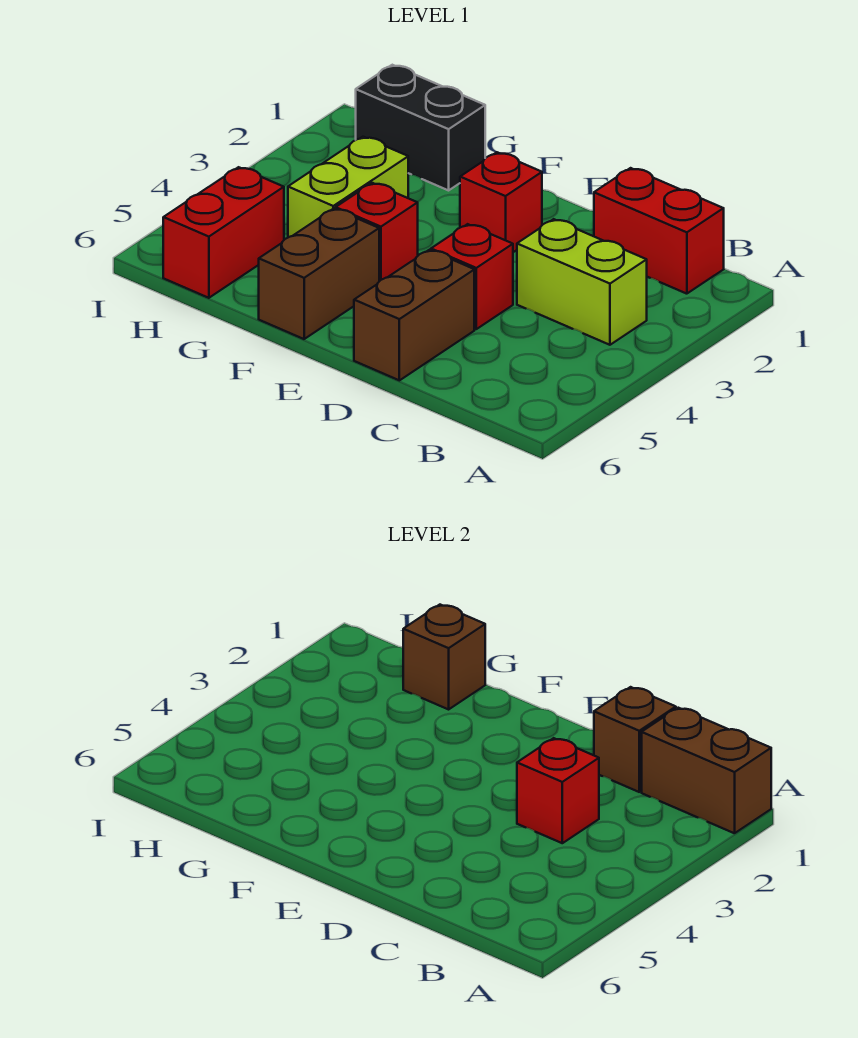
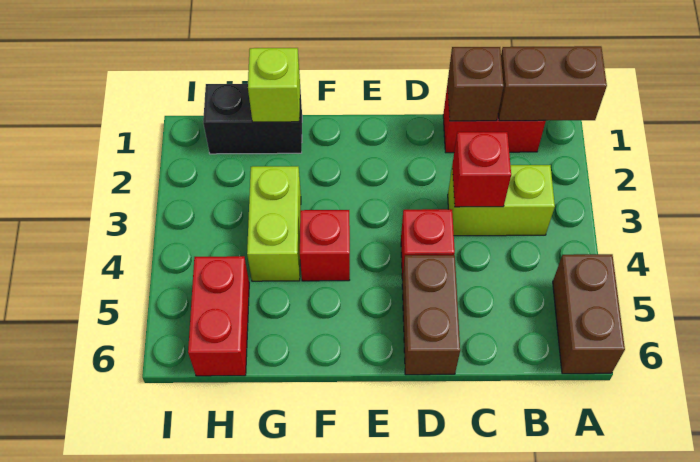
red 1x1 brick [460,152,542,252] -> none
brown 1x2 brick [259,208,379,339] -> brown 1x2 brick moved to [553,254,625,374]
brown 1x1 brick [403,605,485,709] -> lime 1x1 brick [248,48,300,122]

